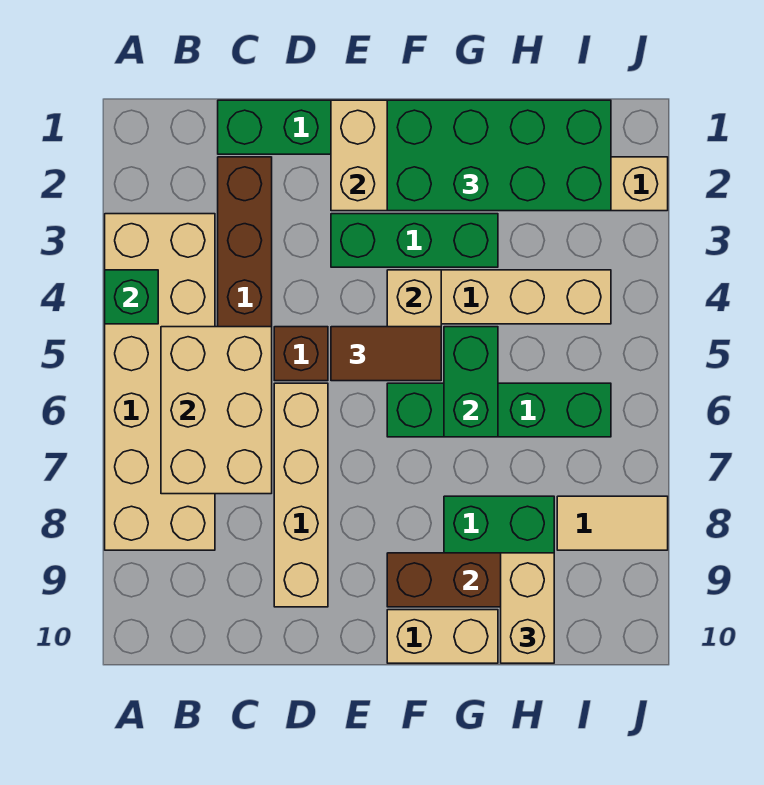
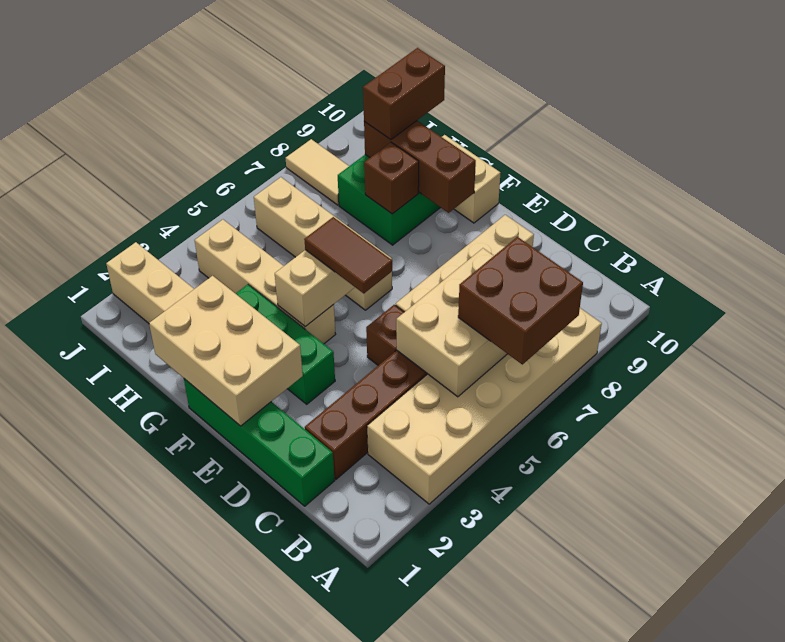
green 1x1 brick [105,270,158,324] -> none
none -> brown 2x2 brick [458,237,583,364]
green 2x4 brick [387,100,611,211] -> none
green 1x4 brick [387,383,611,437] -> tan 1x4 brick [254,177,392,310]
green 1x2 brick [444,327,498,437] -> none
none -> brown 1x1 brick [364,142,419,214]
tan 1x2 brick [501,553,554,663] -> brown 1x2 brick [363,48,445,140]

